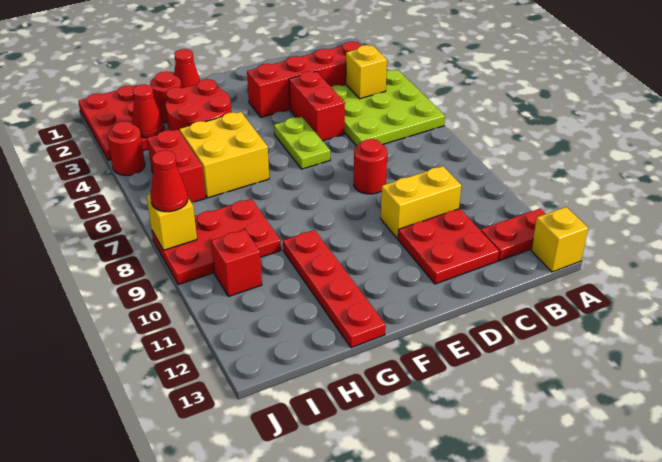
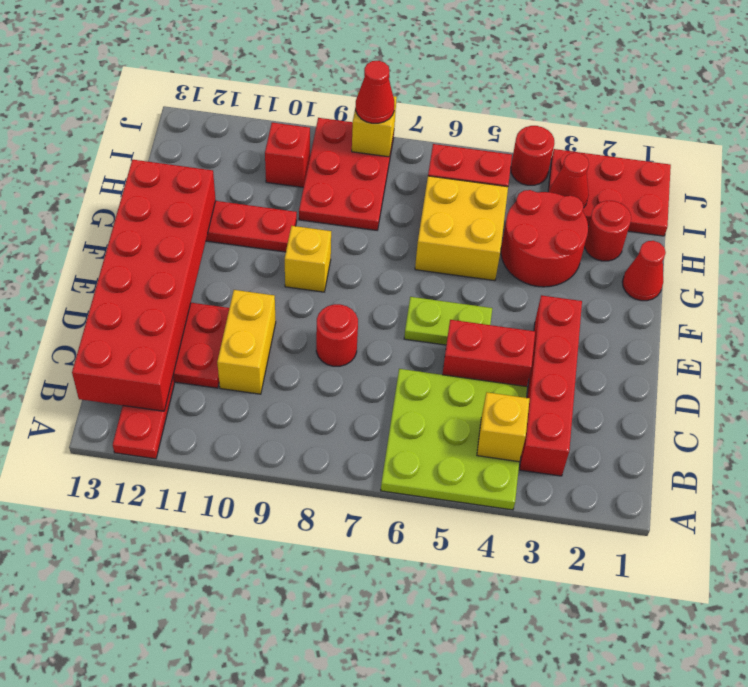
yellow 1x1 brick [531,207,588,272] -> yellow 1x1 brick moved to [285,226,331,292]
none -> red 2x6 brick [72,160,216,411]

